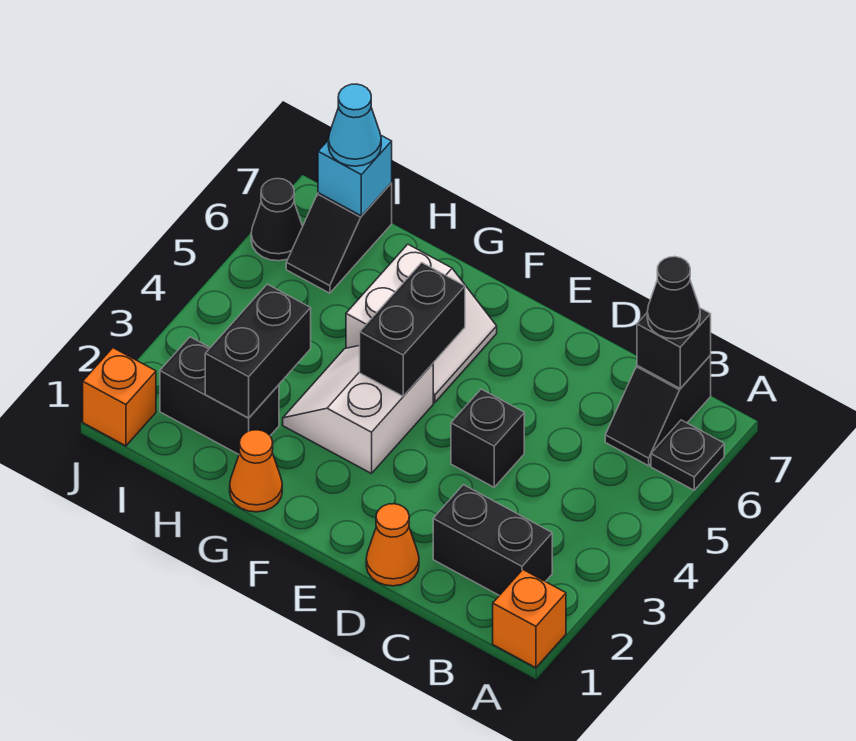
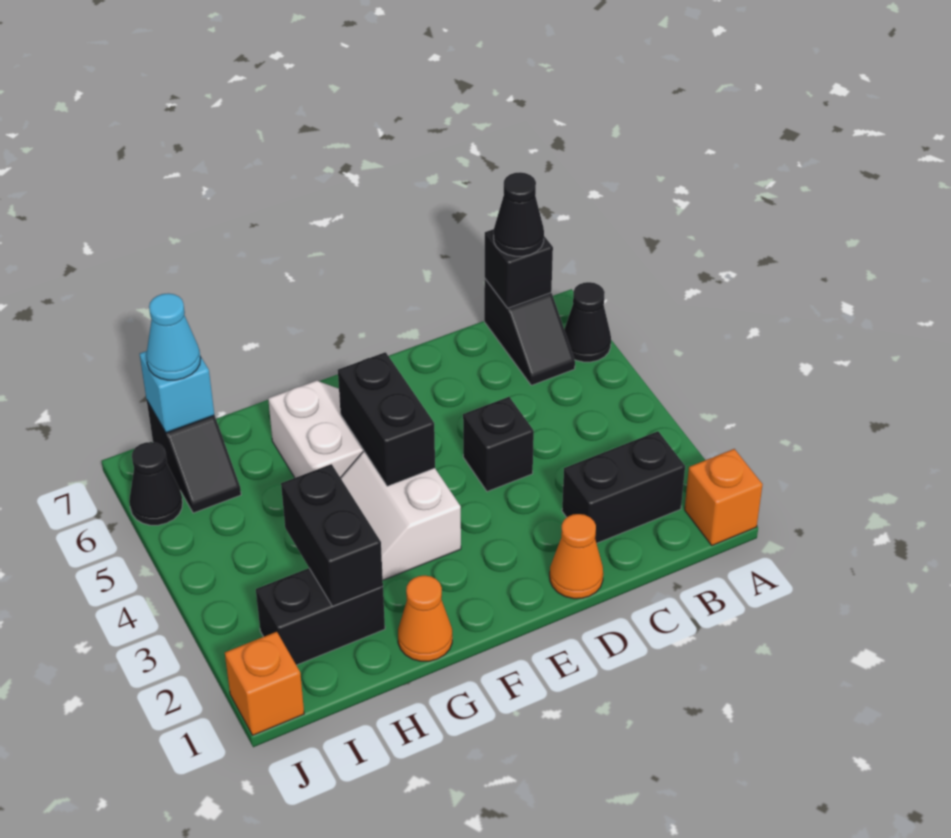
black 1x1 plate [651,420,724,490] -> black 1x1 cone [564,282,611,362]

